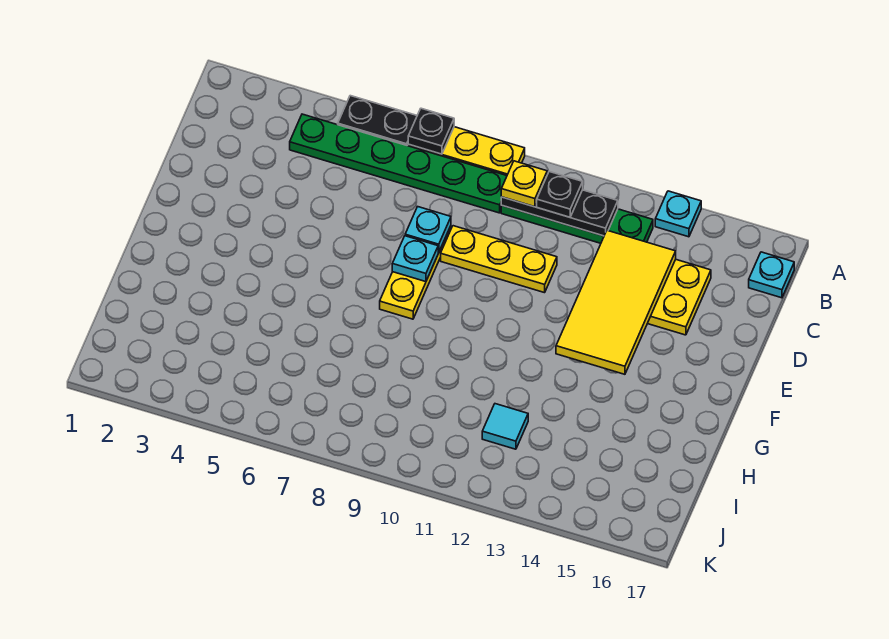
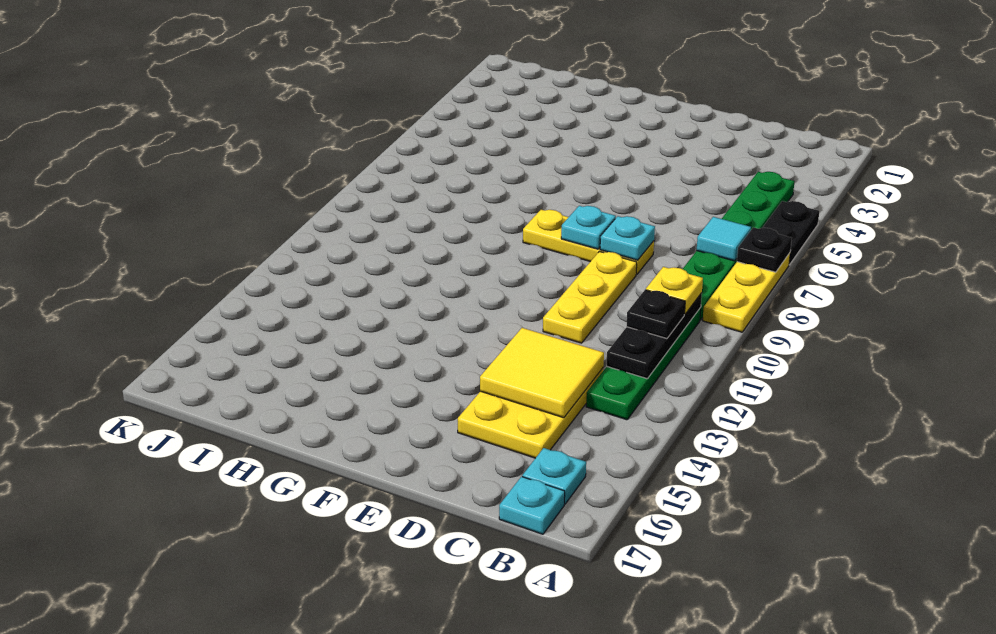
cyan 1x1 plate [655,191,701,237] -> cyan 1x1 plate moved to [522,448,586,504]
yellow 2x4 tile [556,230,676,374] -> yellow 2x2 tile [480,328,604,418]
cyan 1x1 tile [482,404,528,449] -> cyan 1x1 tile moved to [697,217,751,261]

